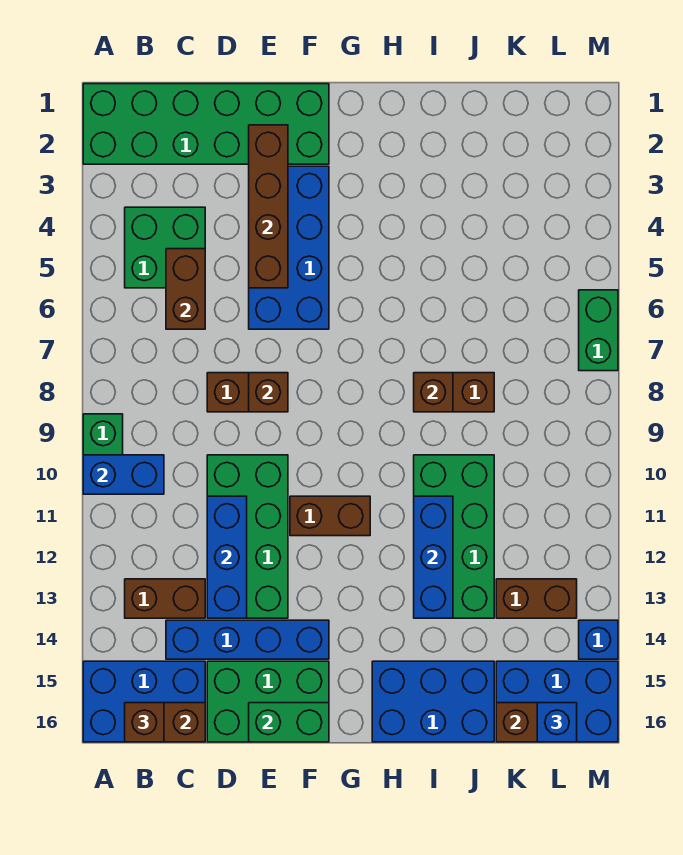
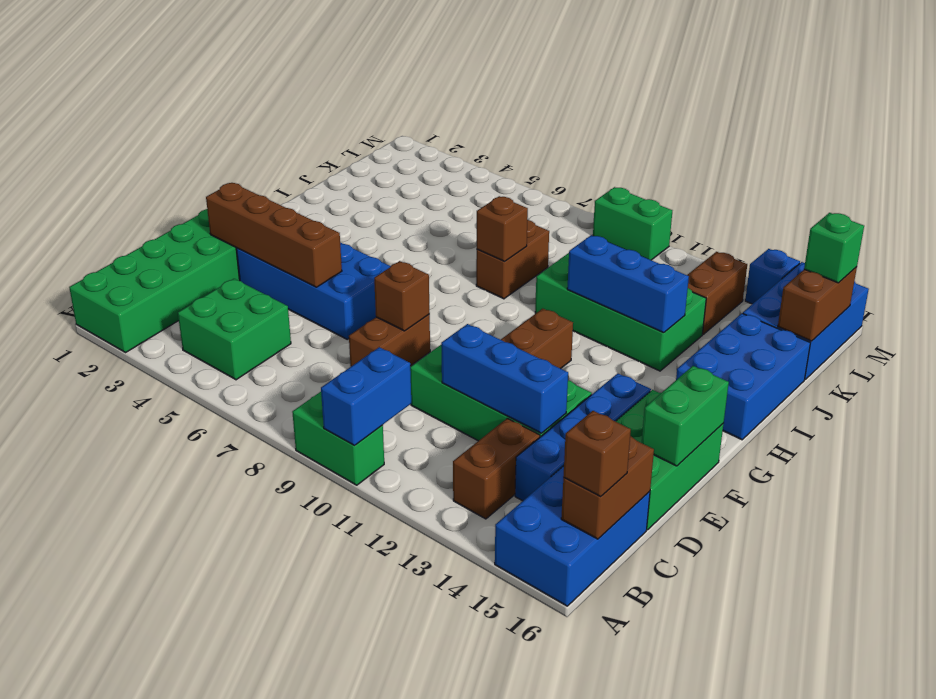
brown 1x2 brick [166,249,205,329] -> none
blue 1x1 brick [537,703,577,742] -> green 1x1 brick [804,213,864,283]
green 1x2 brick [579,290,618,371] -> green 1x2 brick moved to [593,187,672,260]

